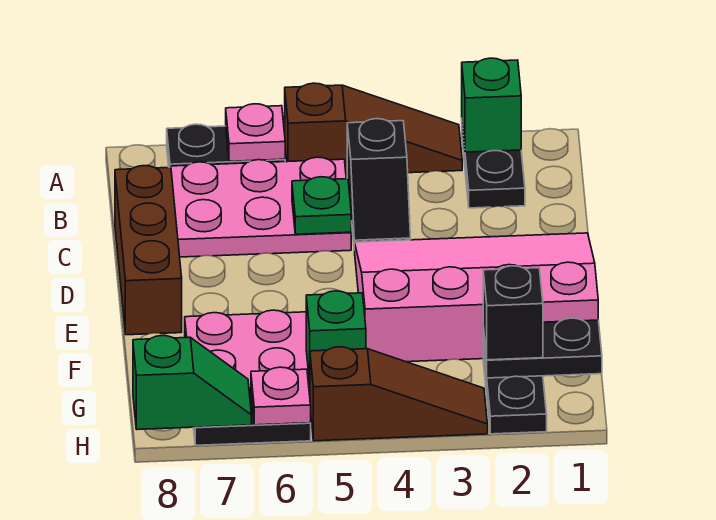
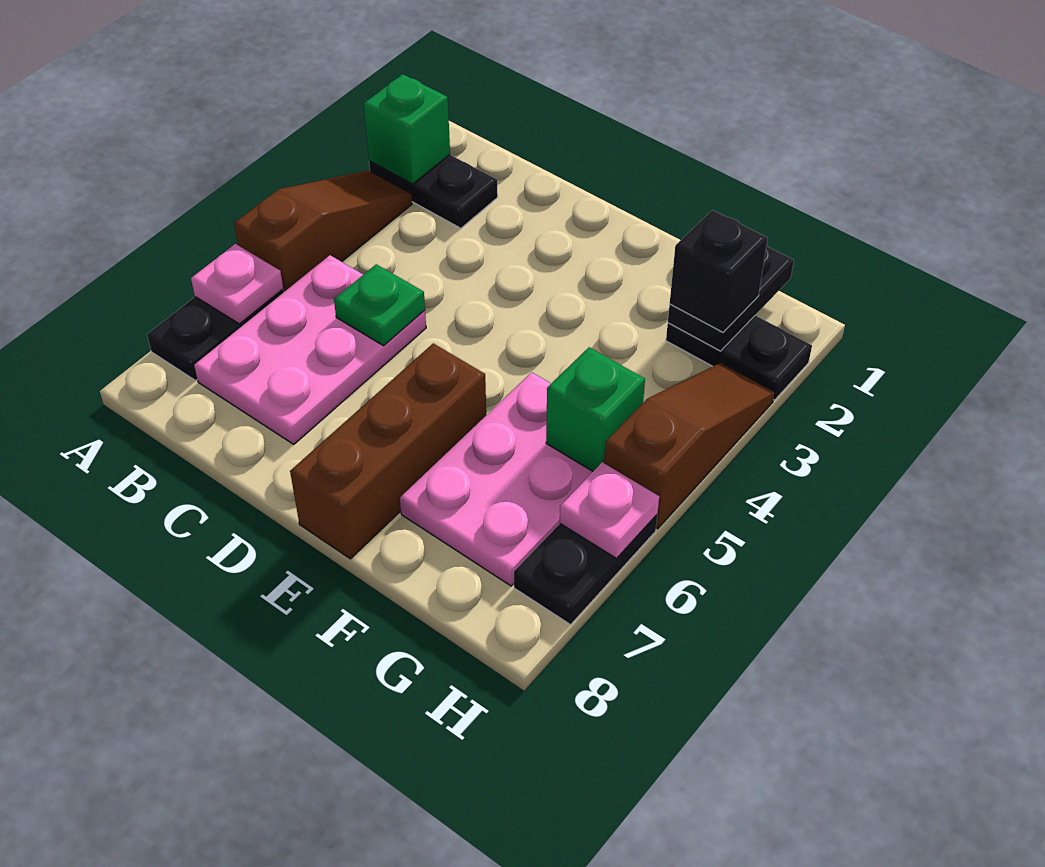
black 1x2 slope [347,119,411,250] -> none
brown 1x3 brick [115,166,182,335] -> brown 1x3 brick turned to [290,343,486,559]
pink 3x4 slope [355,233,598,362] -> none
green 1x2 slope [133,336,251,430] -> none

